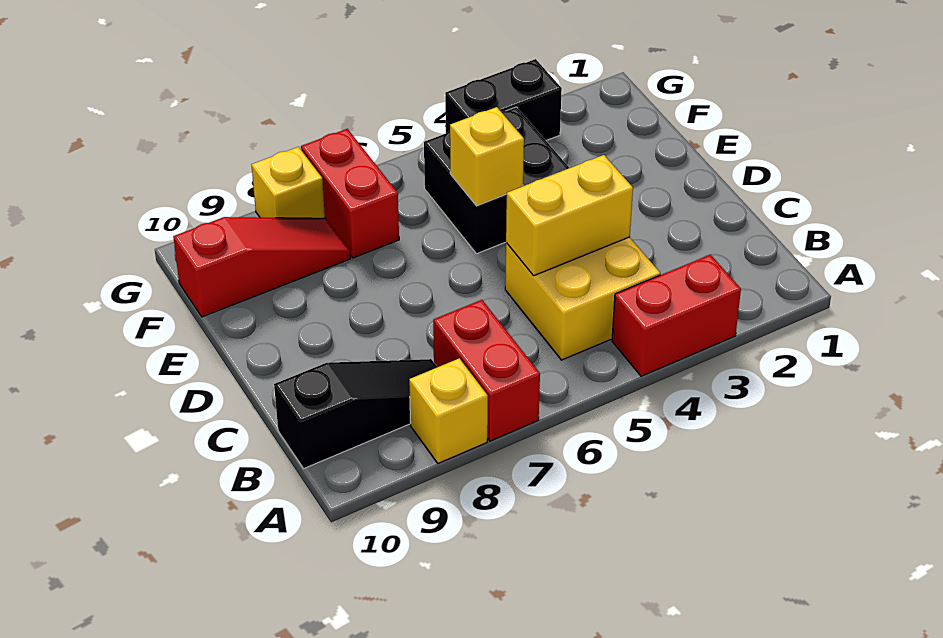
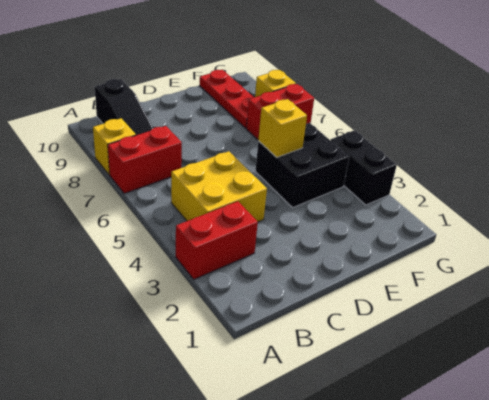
red 1x2 brick [612,255,741,376] -> red 1x2 brick turned to [176,201,258,279]
yellow 1x2 brick [506,155,633,276] -> none
red 1x3 slope [173,217,350,317] -> red 1x3 plate [200,70,254,128]

